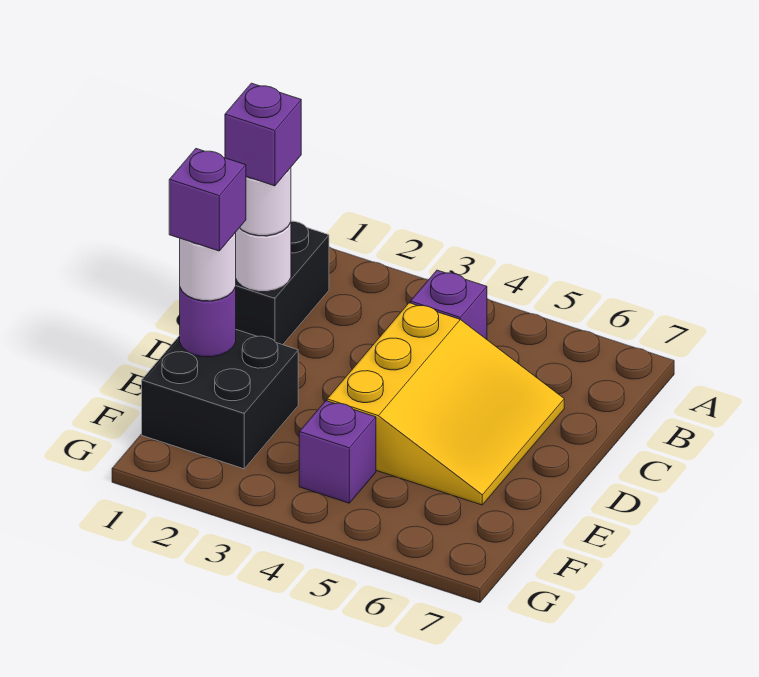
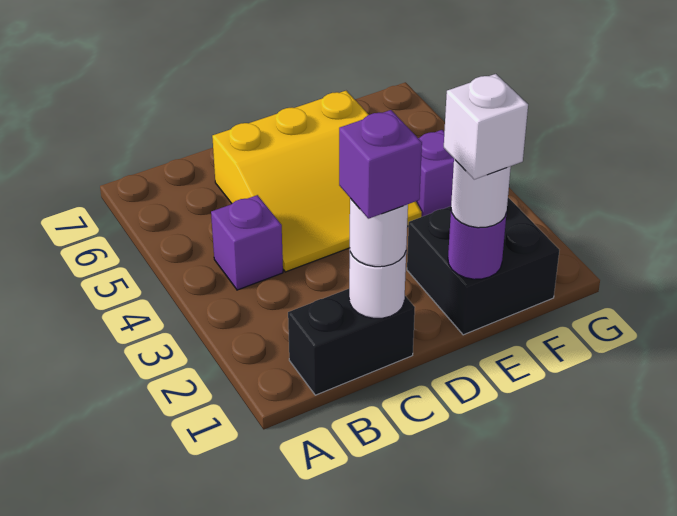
yellow 3x3 slope [327,303,564,505] -> yellow 3x3 slope turned to [212,91,422,272]
purple 1x1 brick [169,149,246,251] -> white 1x1 brick [444,74,528,179]

